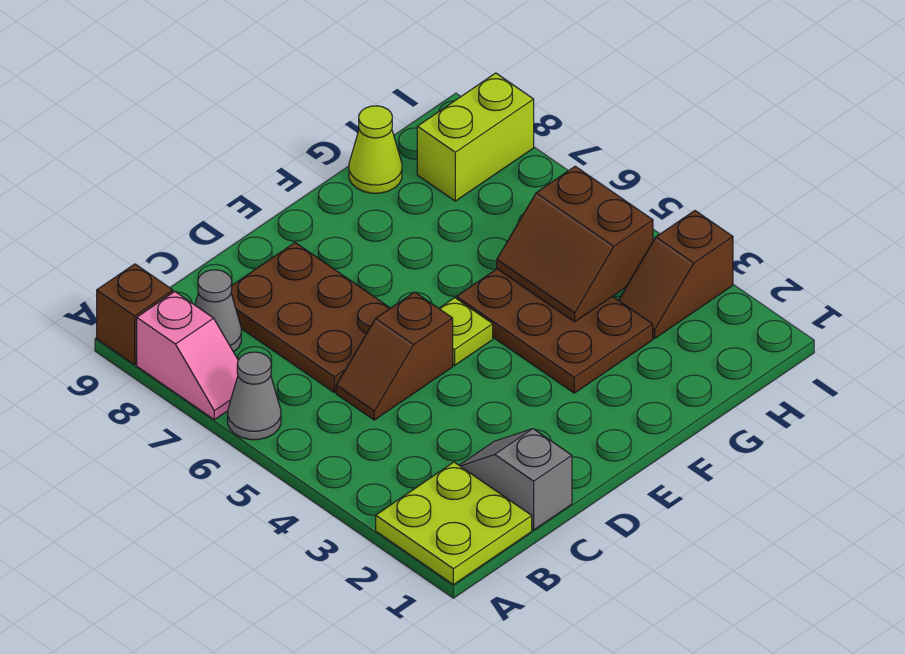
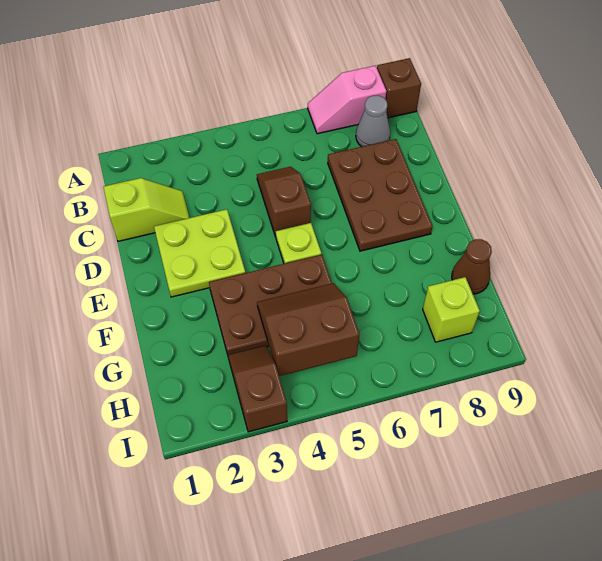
lime 2x2 plate [376,462,532,585] -> lime 2x2 plate moved to [154,209,245,297]
grey 1x1 cone [228,352,281,440] -> none
grey 1x2 slope [459,429,572,530] -> lime 1x2 slope [103,178,189,241]
brown 2x3 plate [231,243,390,393] -> brown 2x3 plate turned to [328,139,433,251]
lime 1x1 cone [349,106,402,193] -> brown 1x1 cone [452,239,492,294]
lime 1x2 brick [417,73,534,201] -> lime 1x1 brick [423,277,480,342]

